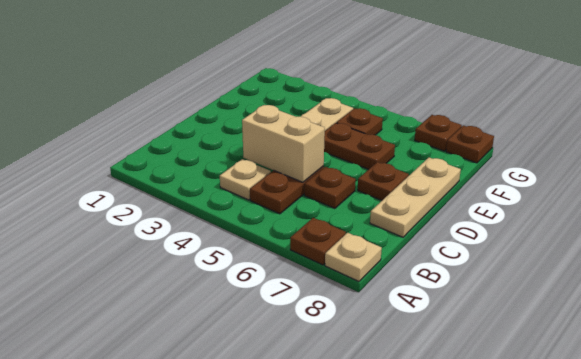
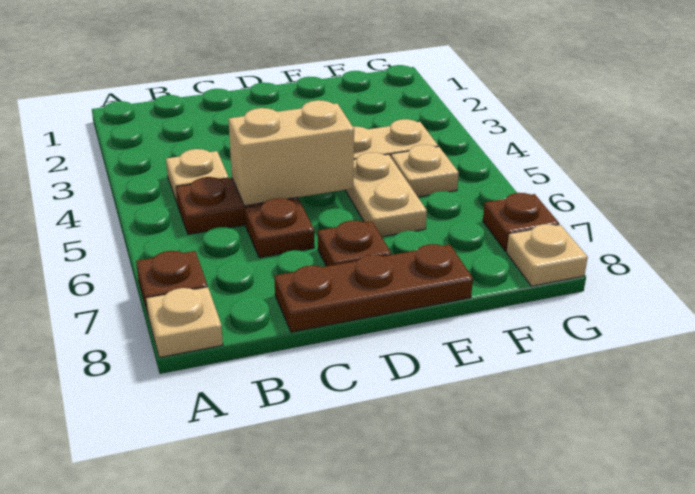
tan 1x2 brick [242,105,325,182] -> tan 1x2 brick turned to [229,100,354,206]
tan 1x3 plate [370,157,461,237] -> brown 1x3 plate [274,244,473,332]
brown 1x2 plate [324,123,395,170] -> tan 1x2 plate [345,152,427,237]
brown 1x1 plate [337,108,383,135] -> tan 1x1 plate [391,145,459,197]
brown 1x1 plate [446,126,494,163] -> tan 1x1 plate [507,224,588,286]

